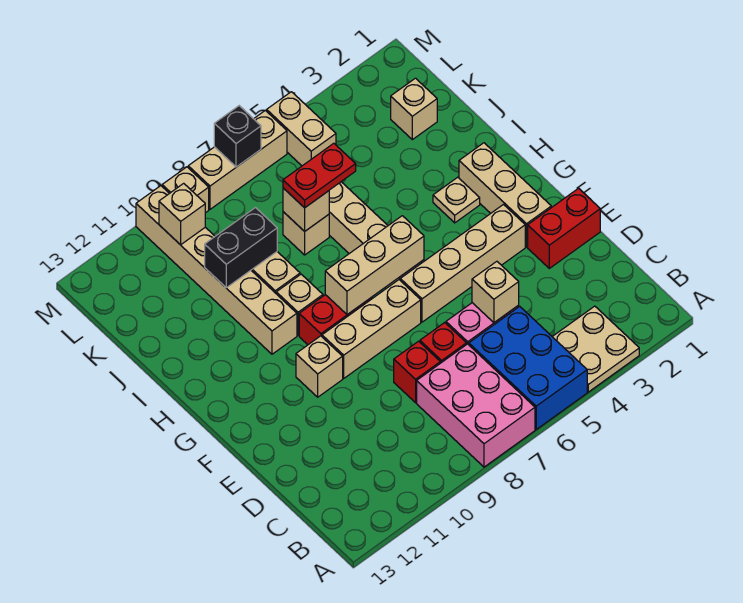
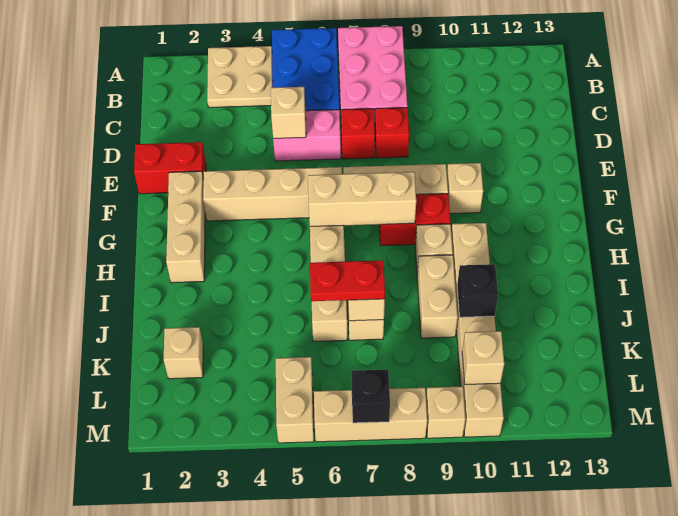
tan 1x1 plate [433,177,480,223] -> none
black 1x2 brick [205,208,277,288] -> black 1x1 brick [457,264,498,317]

